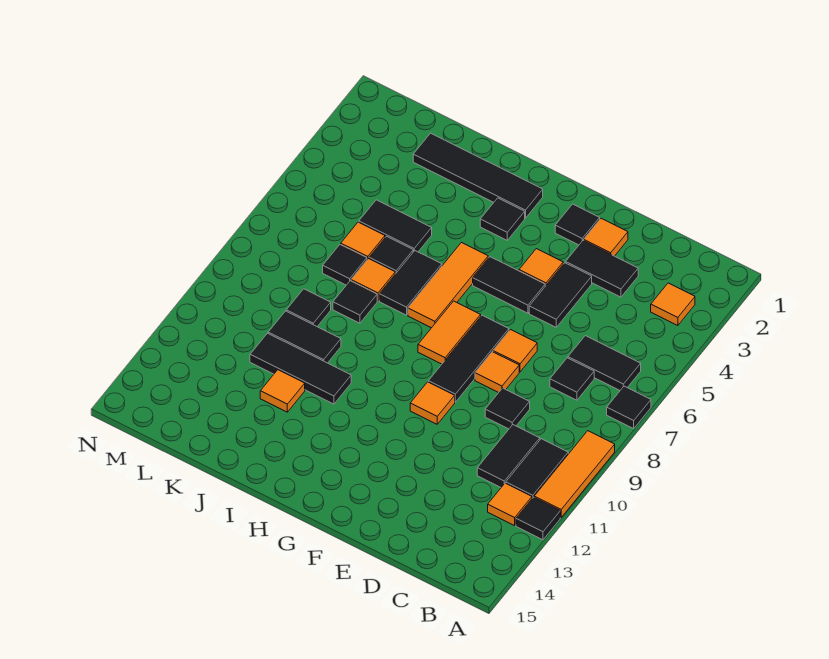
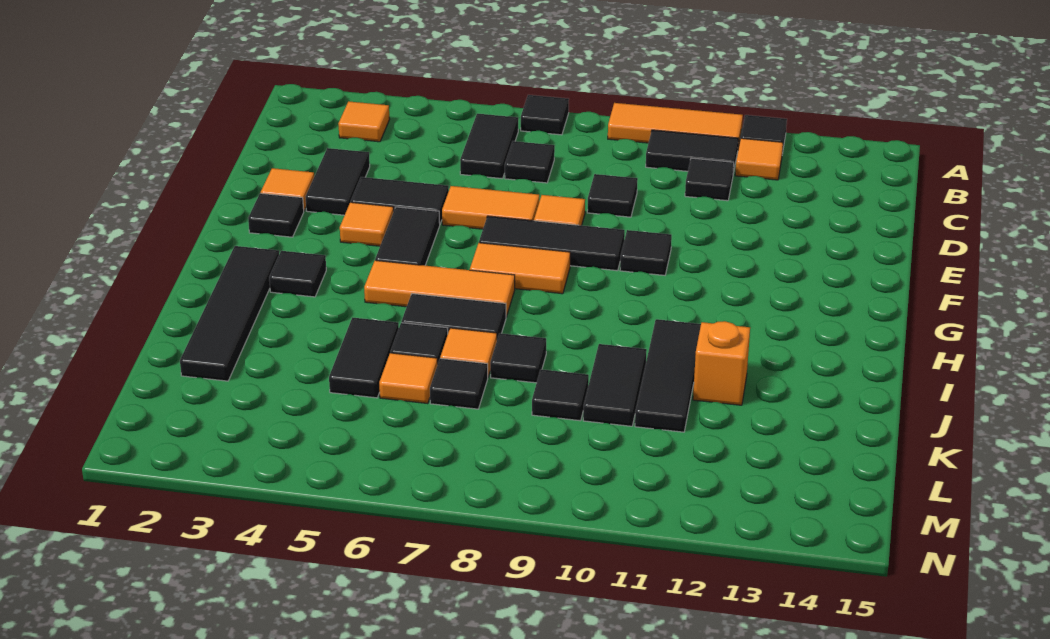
black 1x2 tile [477,425,540,487] -> black 1x1 tile [685,158,734,201]
orange 1x1 tile [493,330,537,372] -> orange 1x2 tile [442,186,539,229]
orange 1x1 tile [410,382,455,424] -> black 1x1 tile [620,230,672,275]
orange 1x1 tile [260,370,305,412] -> orange 1x1 brick [693,321,750,405]

